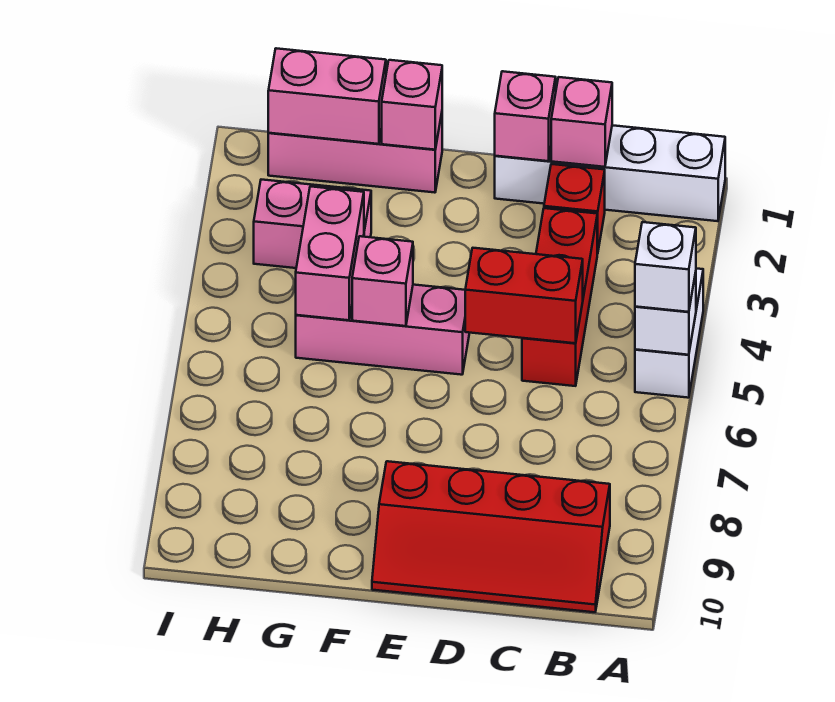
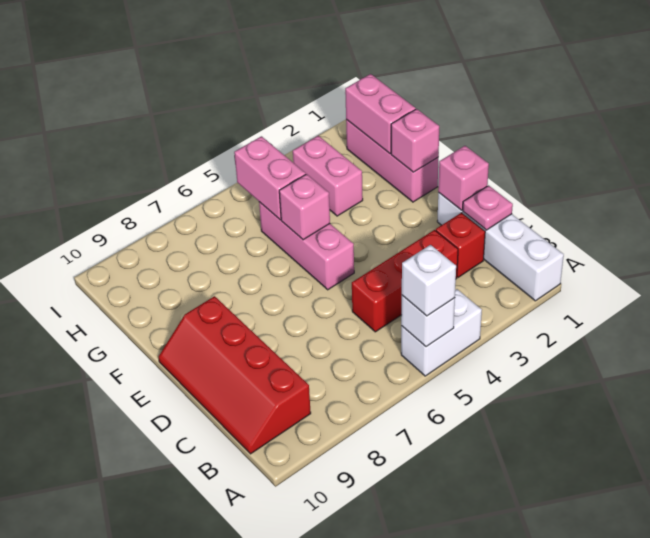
pink 1x1 brick [551,77,612,167] -> pink 1x1 plate [463,185,513,230]
red 1x2 brick [465,248,583,343] -> none
pink 1x2 brick [296,186,364,320] -> pink 1x2 brick turned to [234,136,306,220]

